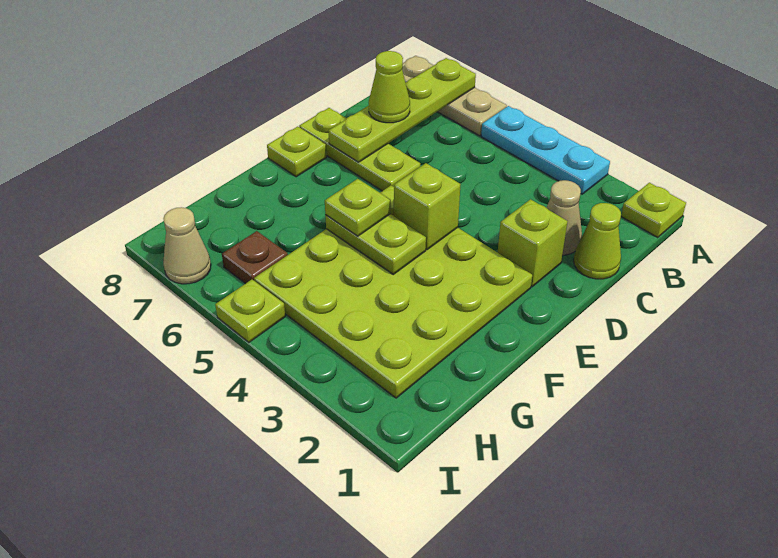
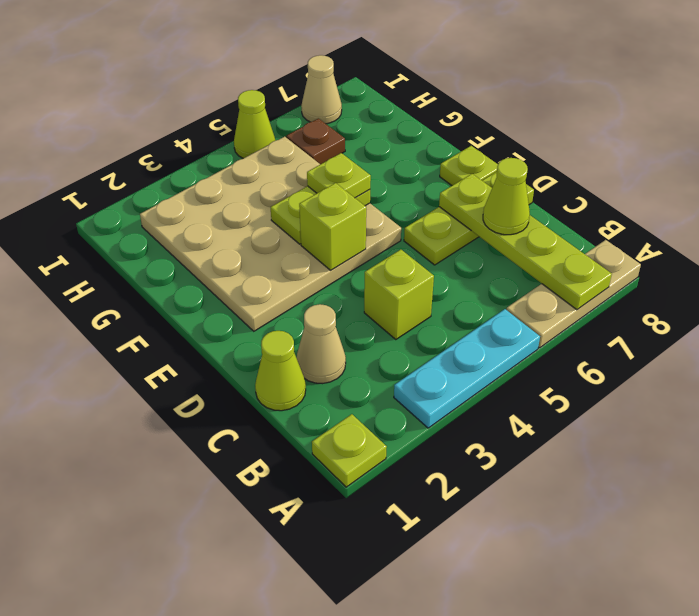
lime 1x1 brick [498,199,568,287] -> lime 1x1 brick moved to [364,250,434,340]
lime 4x4 plate [254,186,532,398] -> tan 4x4 plate [140,137,401,331]
lime 1x1 plate [215,279,285,342] -> lime 1x1 cone [234,90,275,158]

